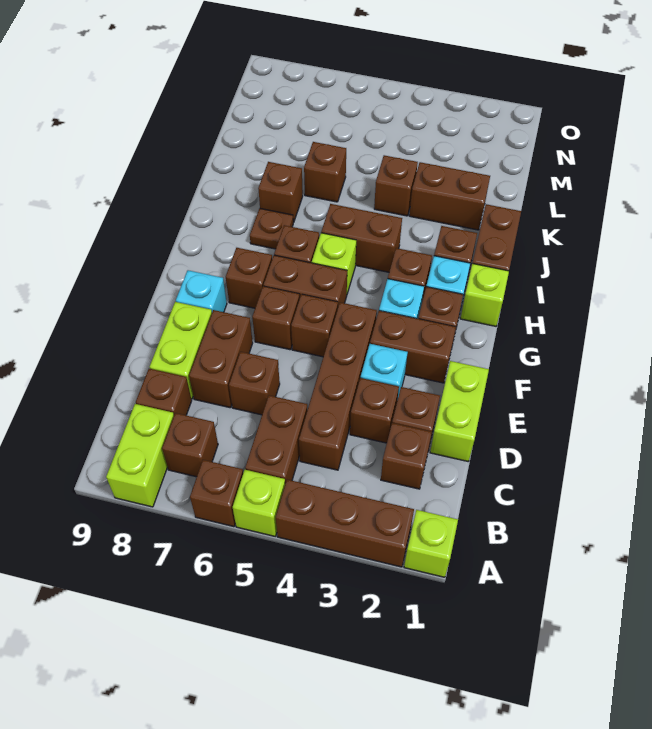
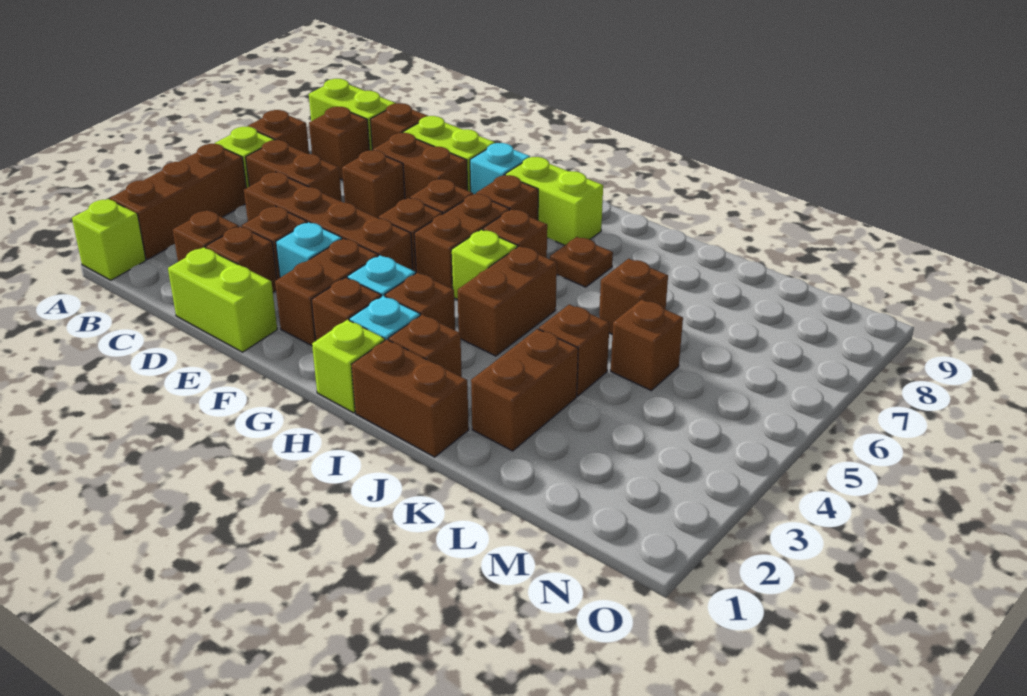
none -> lime 1x2 brick [505,157,603,245]
brown 1x1 brick [258,162,303,222] -> brown 1x1 brick moved to [611,299,683,390]

